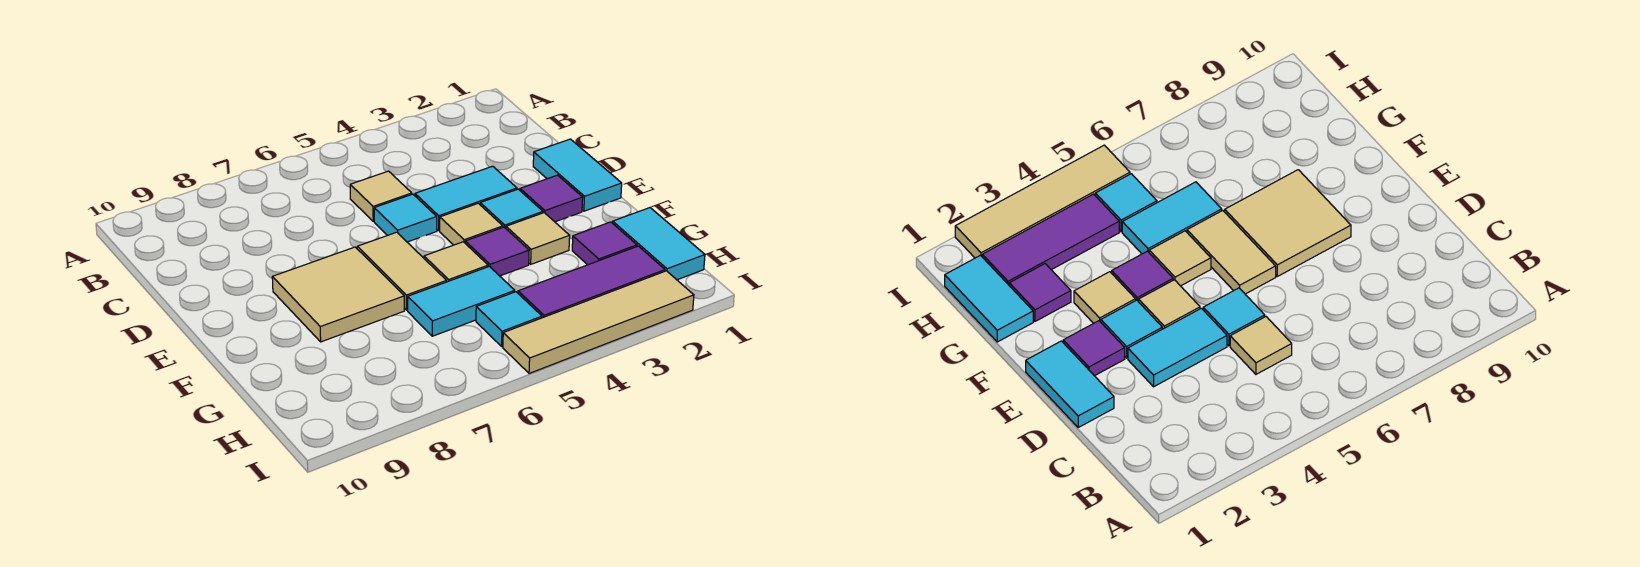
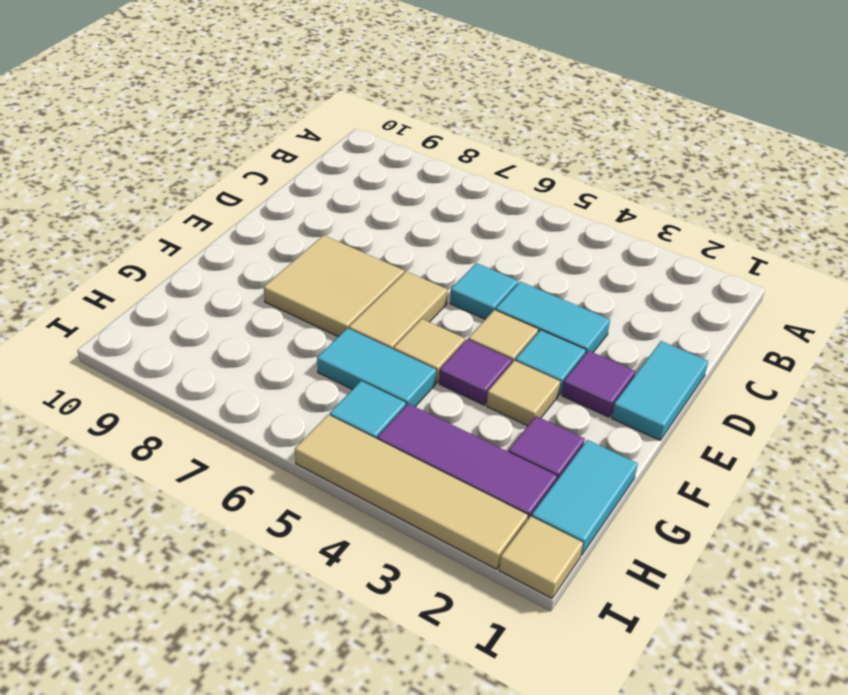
tan 1x1 tile [350,171,412,221] -> tan 1x1 tile moved to [499,516,583,598]

